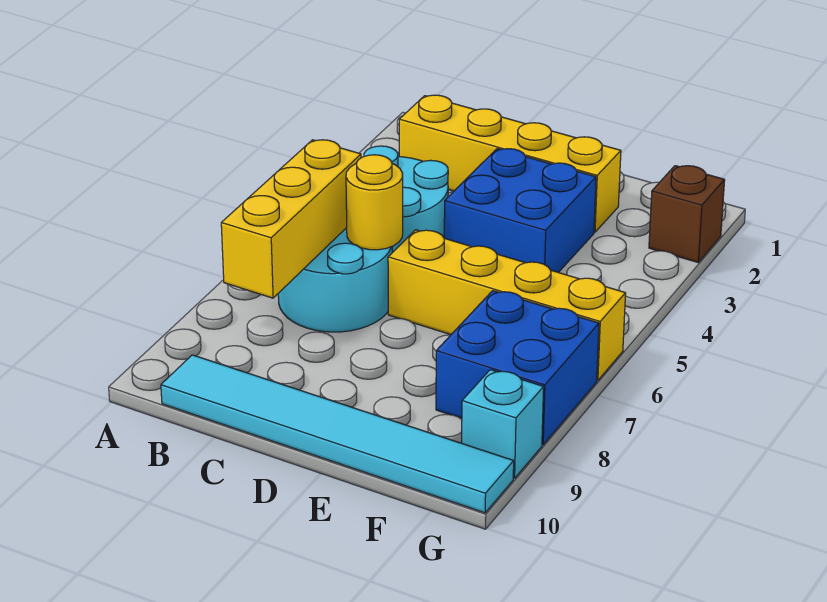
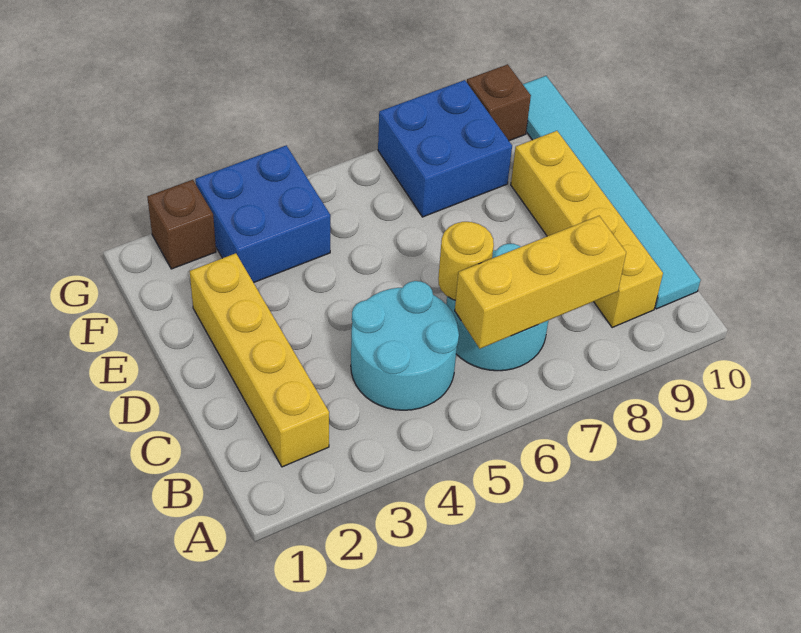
blue 2x2 brick [444,149,596,272] -> blue 2x2 brick moved to [195,145,330,283]
yellow 1x4 brick [388,230,626,381] -> yellow 1x4 brick moved to [511,131,663,328]
cyan 1x1 brick [462,370,544,478] -> brown 1x1 brick [467,64,531,141]

